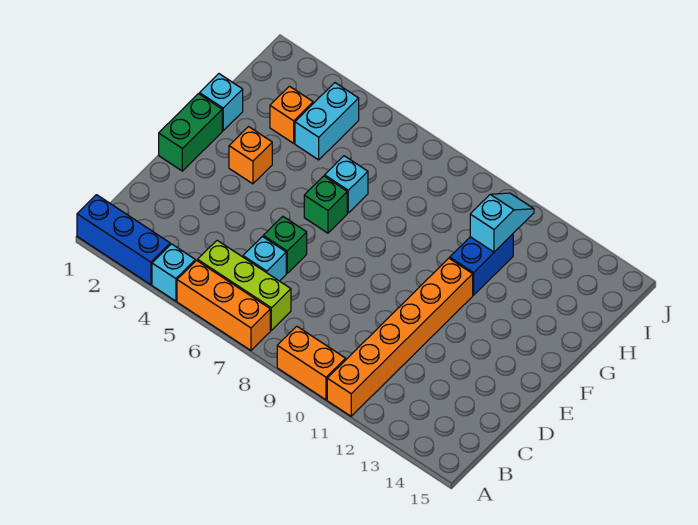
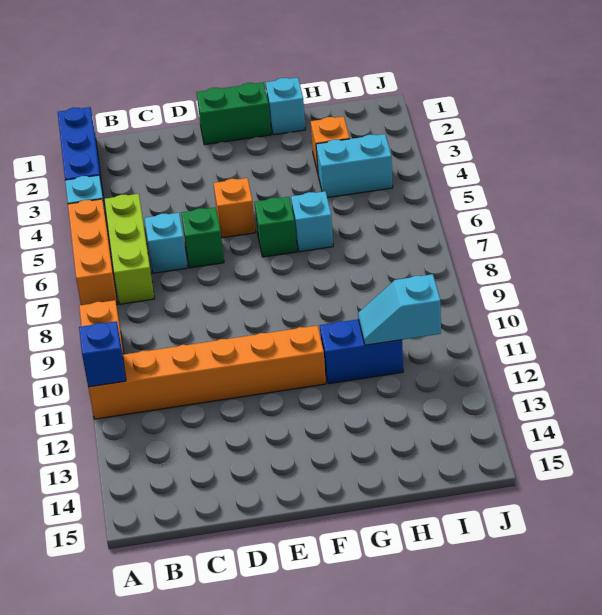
none -> blue 1x1 brick [79,321,126,387]
orange 1x1 brick [229,127,272,184] -> orange 1x1 brick moved to [213,178,256,238]
cyan 1x2 slope [470,193,534,252] -> cyan 1x2 slope turned to [358,274,441,345]

